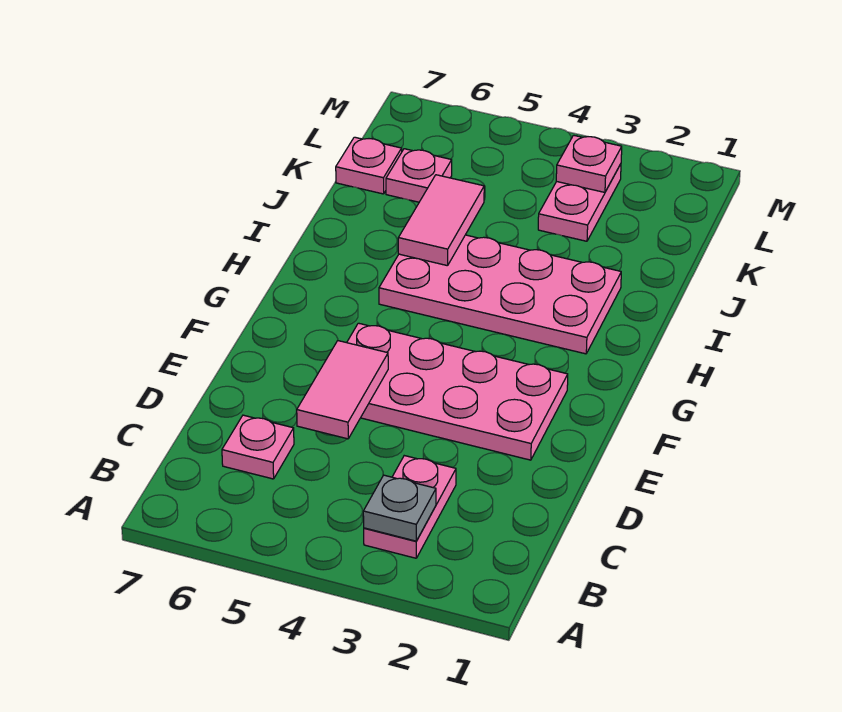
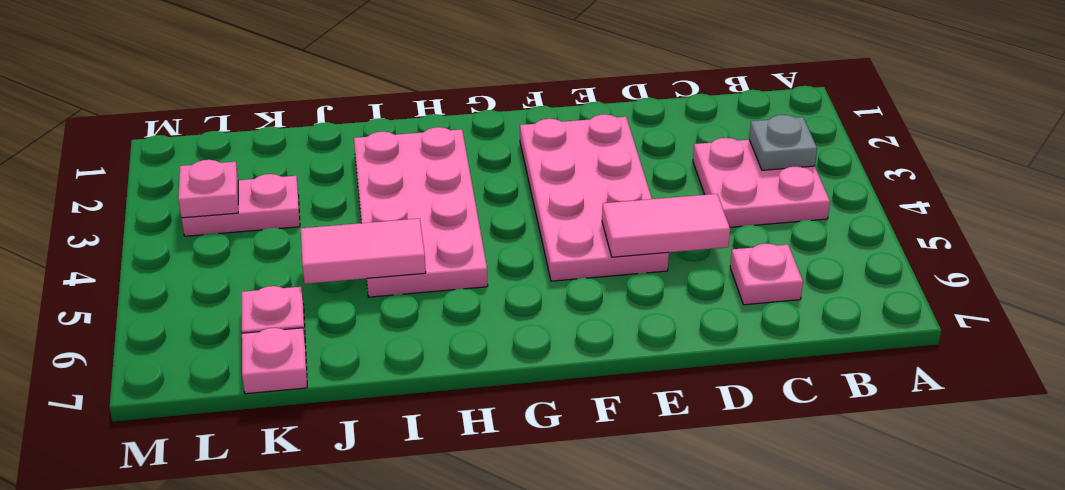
pink 1x2 plate [364,456,456,558] -> pink 2x2 plate [693,138,830,227]

